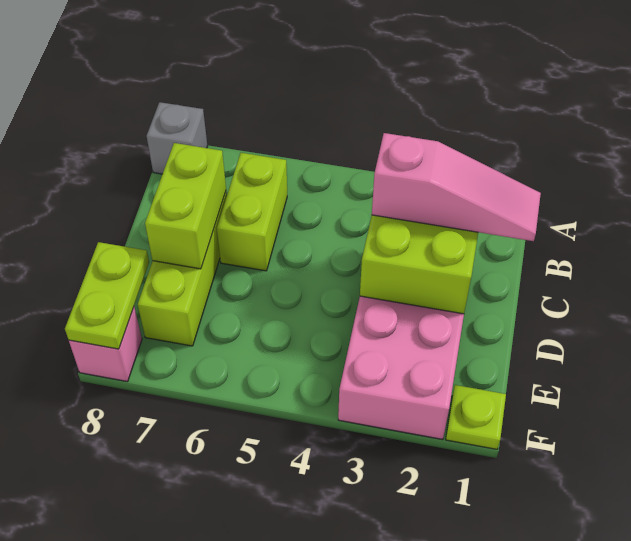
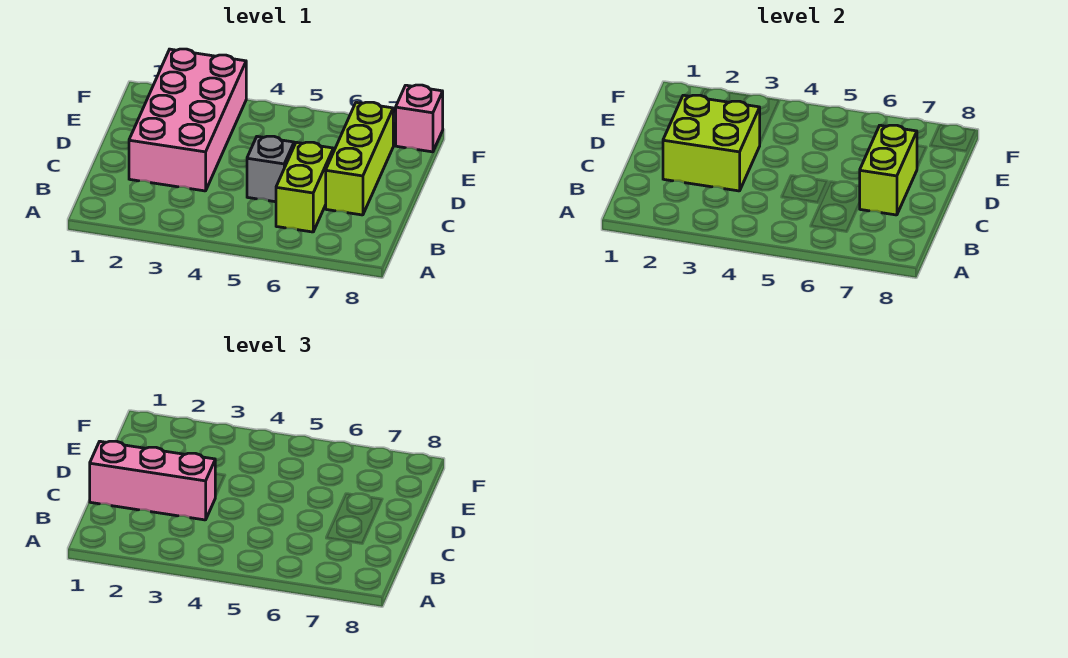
grey 1x1 brick [147,102,207,174] -> grey 1x1 brick moved to [247,136,294,202]
pink 1x3 slope [372,133,541,241] -> pink 1x3 brick [90,441,215,520]
lime 1x2 plate [65,242,149,349] -> none
lime 1x1 plate [446,385,506,449] -> none

